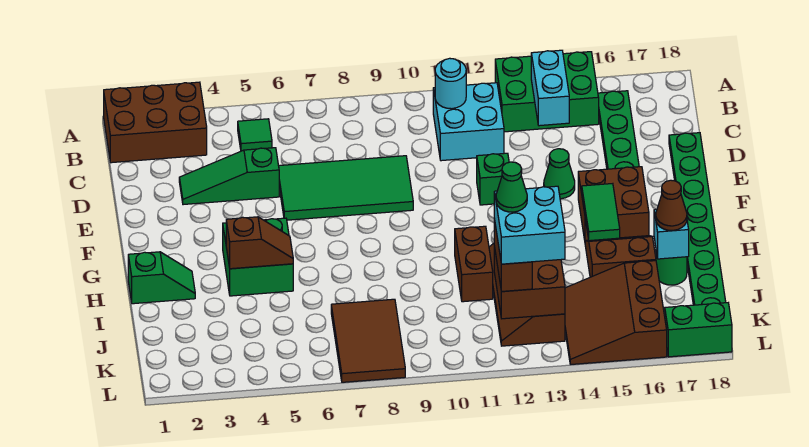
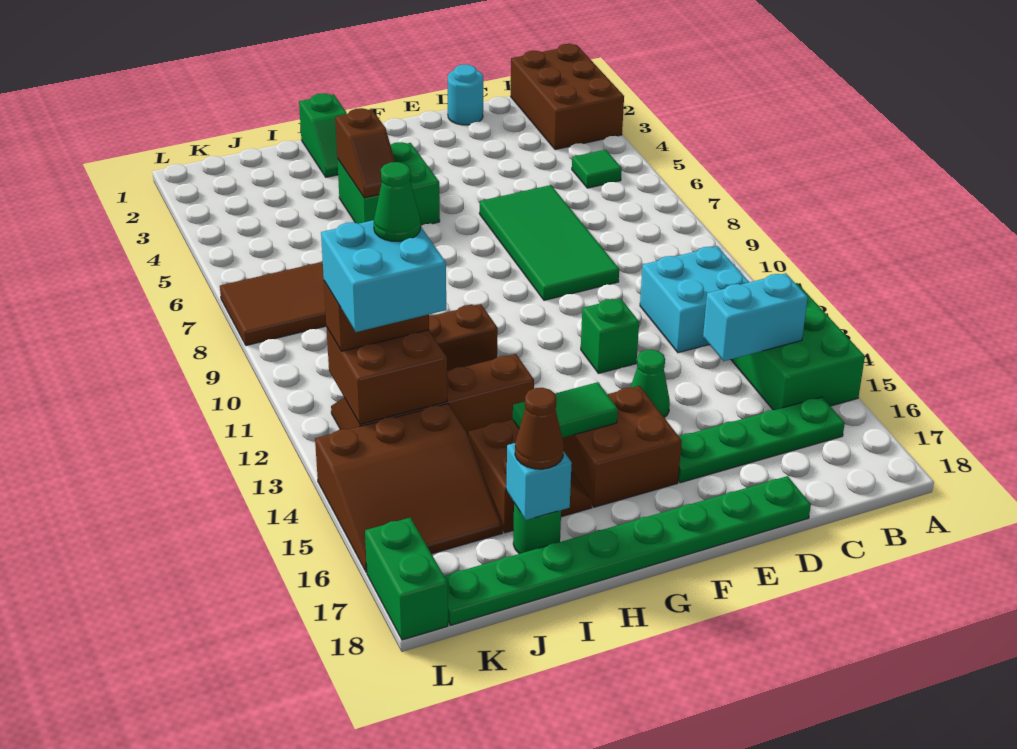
cyan 1x1 round brick [435,58,466,109] -> cyan 1x1 round brick moved to [448,64,483,125]
green 1x3 slope [179,148,279,205] -> none
brown 3x3 slope [565,261,667,364] -> brown 3x3 slope turned to [315,404,503,572]

